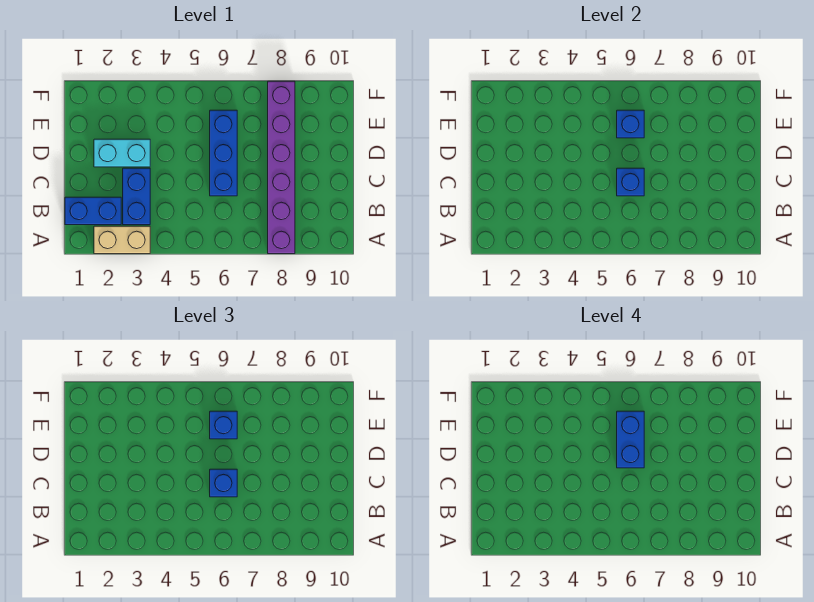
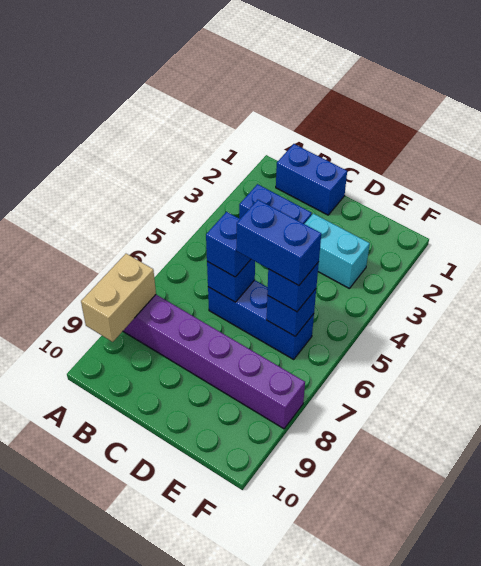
tan 1x2 brick [94,226,150,254] -> tan 1x2 brick moved to [81,254,156,342]
blue 1x2 brick [65,197,121,225] -> blue 1x2 brick turned to [276,144,347,215]
cyan 1x2 brick [94,139,150,167] -> cyan 1x2 brick turned to [305,214,370,288]

